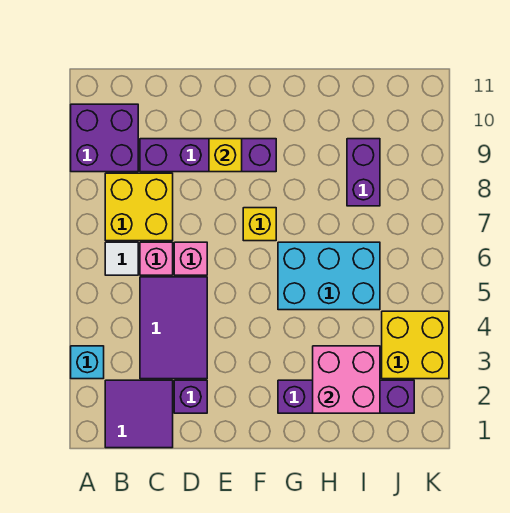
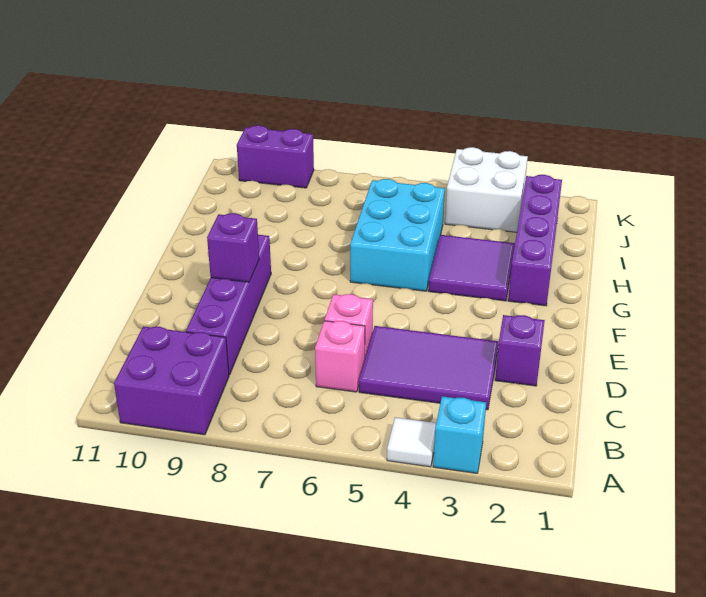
purple 2x2 tile [105,380,173,448] -> purple 2x2 tile moved to [428,235,515,301]
white 1x1 tile [105,242,138,275] -> white 1x1 tile moved to [387,417,436,467]
yellow 2x2 brick [105,173,173,241] -> none
yellow 1x1 brick [209,139,242,172] -> purple 1x1 brick [207,213,259,282]
yellow 1x1 brick [243,208,276,241] -> none
pink 2x2 brick [313,346,380,413] -> none
purple 1x2 brick [347,139,380,206] -> purple 1x2 brick moved to [237,125,314,188]
yellow 2x2 brick [382,311,449,379] -> white 2x2 brick [445,147,528,232]

